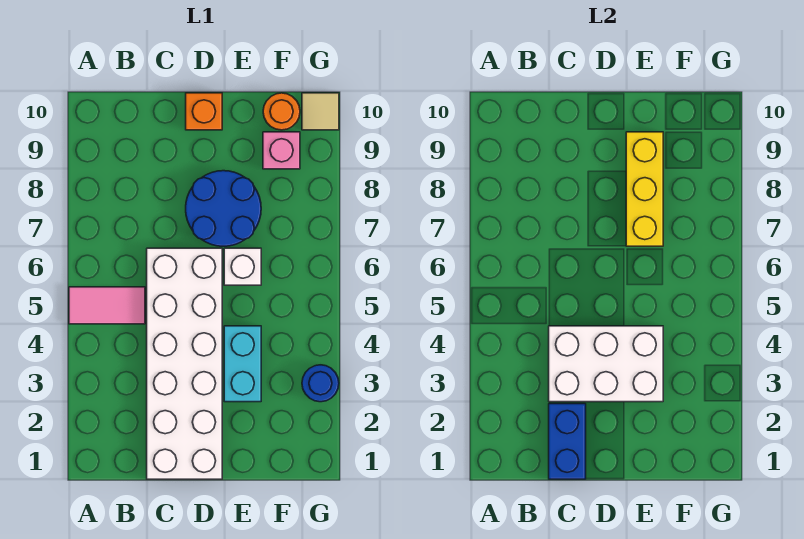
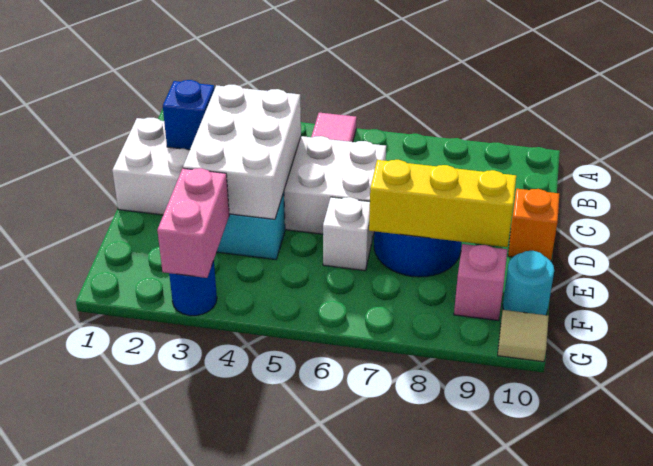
blue 1x2 brick [549,404,586,479] -> blue 1x1 brick [163,80,214,150]
none -> pink 1x2 brick [157,168,229,278]
orange 1x1 round brick [263,93,300,130] -> cyan 1x1 round brick [503,251,554,315]

